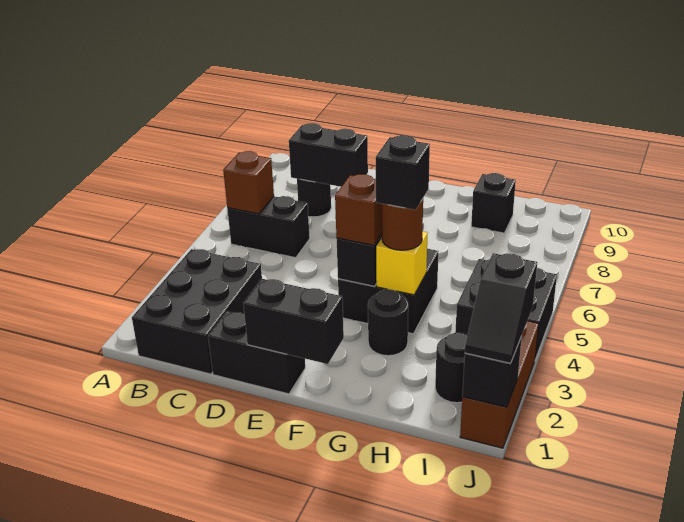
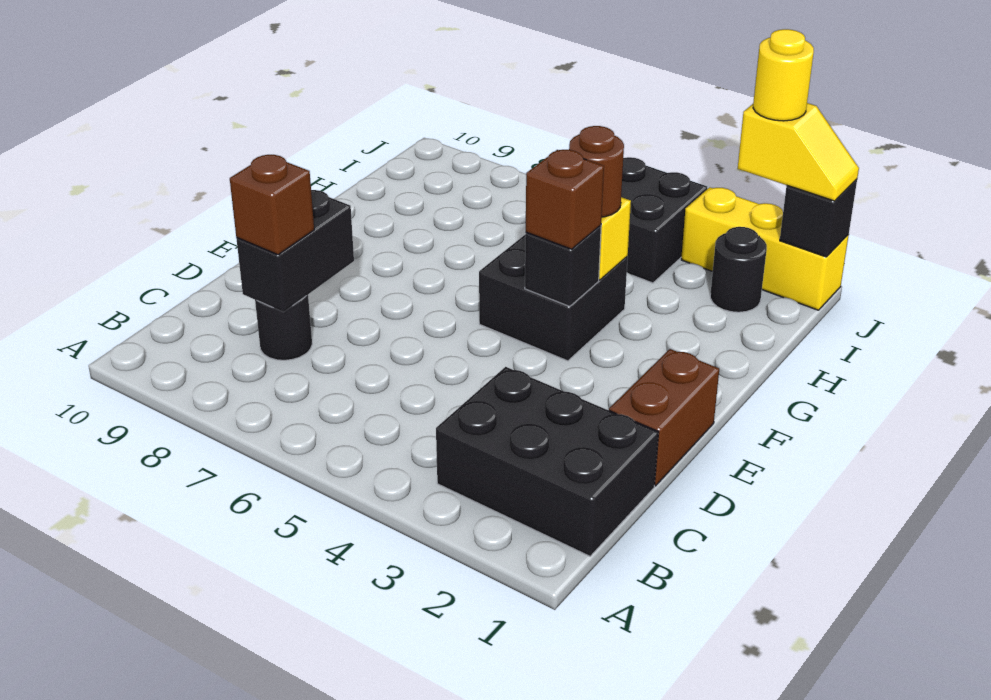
black 1x2 brick [227,196,310,258] -> none
brown 1x1 brick [223,151,274,214] -> brown 1x1 brick moved to [230,155,314,255]
black 1x2 brick [208,311,305,394] -> brown 1x2 brick [609,349,719,486]
black 1x2 brick [243,279,344,364] -> none
black 1x1 round brick [368,289,408,356] -> none
black 1x1 brick [376,135,430,210] -> none
black 1x1 brick [471,173,516,233] -> none
brown 1x3 brick [460,321,539,448] -> yellow 1x3 brick [681,187,849,310]
black 1x2 slope [465,253,537,363] -> yellow 1x2 slope [738,103,859,201]
none -> yellow 1x1 round brick [753,29,814,121]

